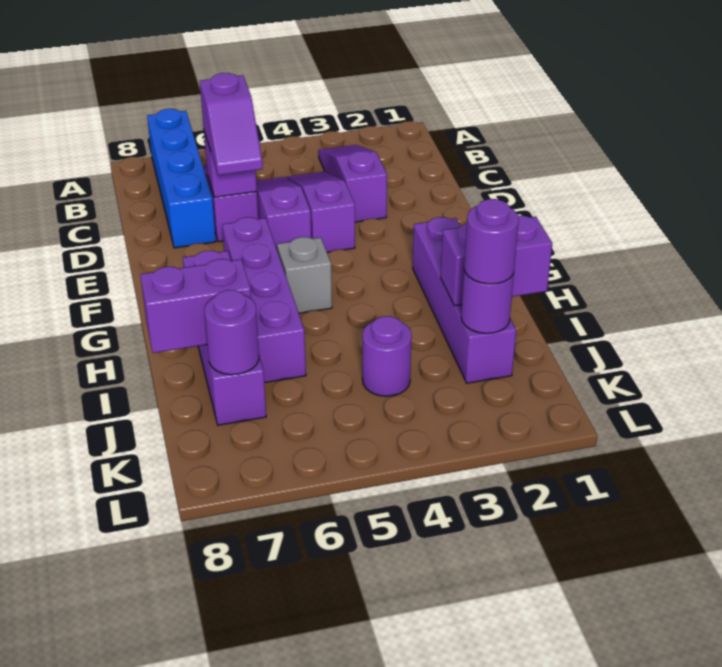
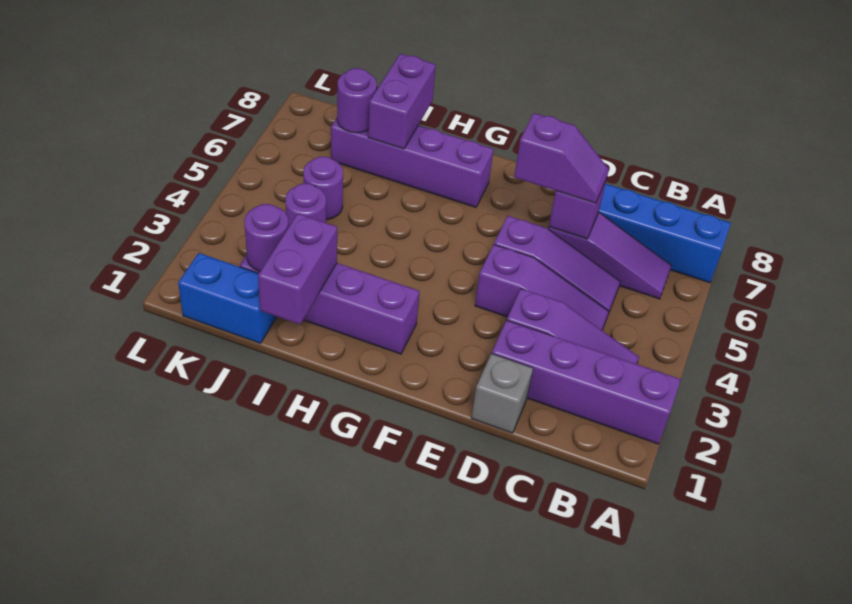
purple 1x2 slope [200,73,263,175] -> purple 1x2 slope turned to [514,113,609,203]
purple 1x4 brick [222,217,306,383] -> purple 1x4 brick moved to [492,320,681,444]
grey 1x1 brick [277,237,332,313] -> grey 1x1 brick moved to [471,354,533,433]
none -> blue 1x2 brick [178,253,277,343]
purple 1x1 round brick [464,199,519,284] -> purple 1x1 round brick moved to [303,156,343,220]

